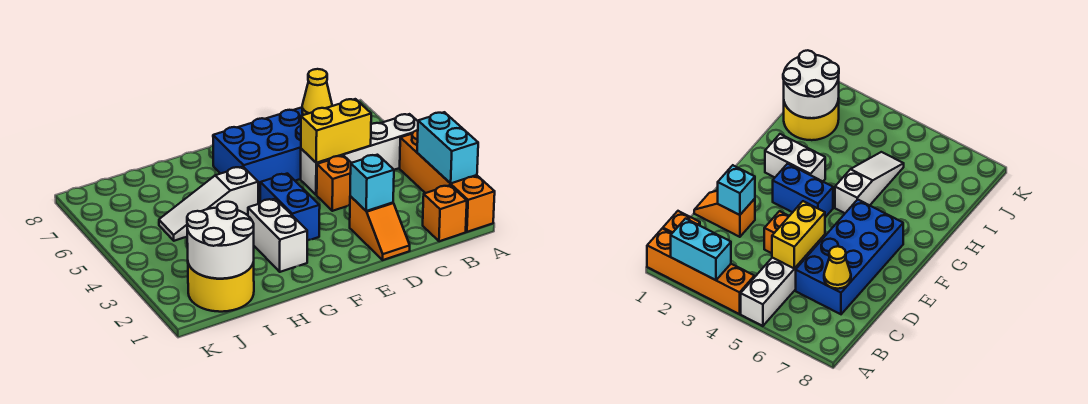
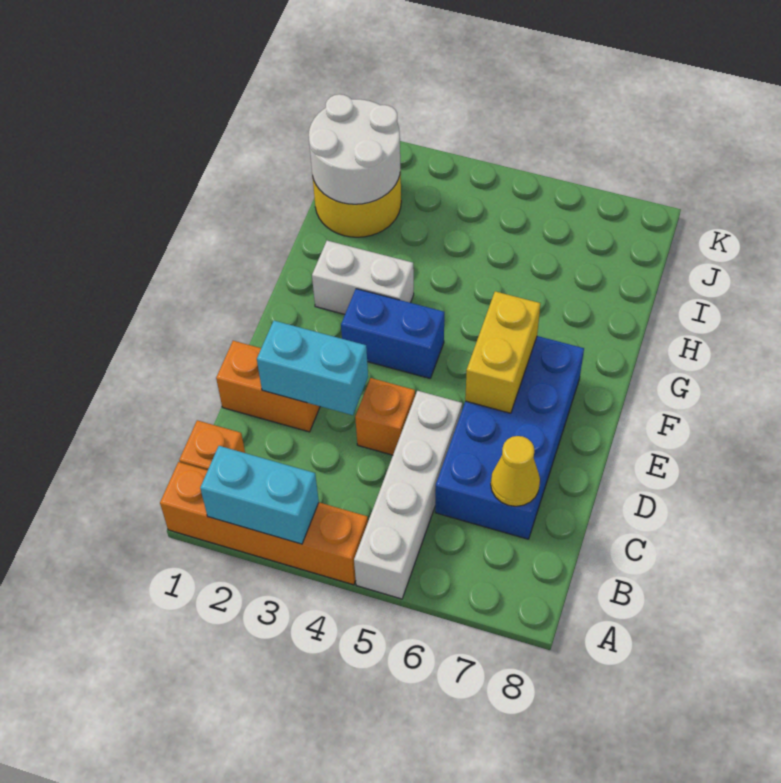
yellow 1x2 brick [301,99,371,163] -> yellow 1x2 brick moved to [465,291,540,413]
orange 1x2 slope [350,196,410,260] -> orange 1x2 brick [216,341,320,432]
cyan 1x1 brick [350,155,394,211] -> cyan 1x2 brick [257,321,368,415]
white 1x3 slope [159,167,258,241] -> none

